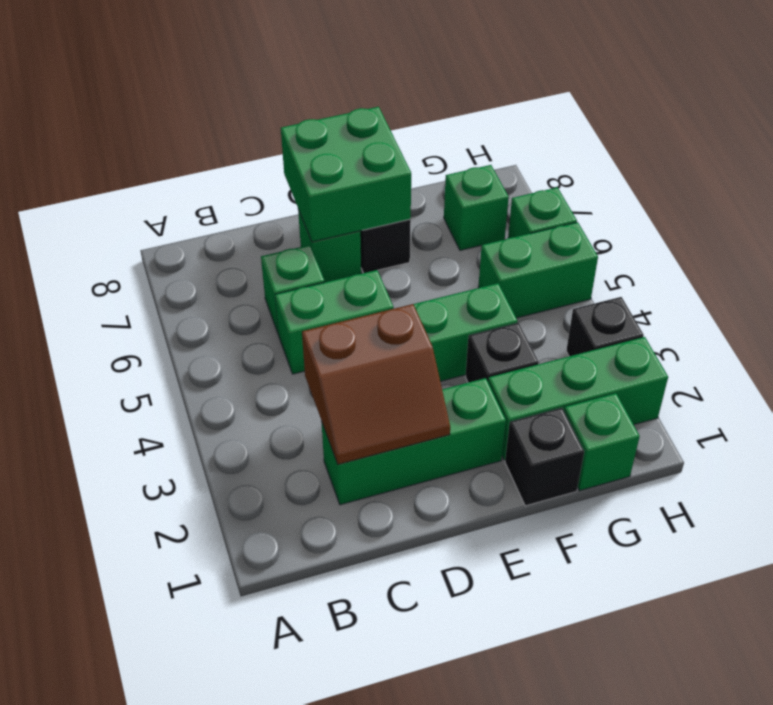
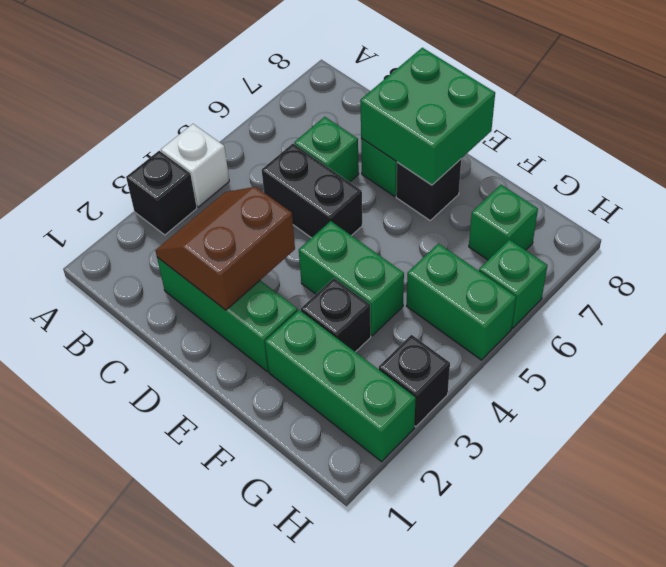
none -> white 1x1 brick [161,124,229,207]
brown 2x2 slope [302,304,450,464] -> brown 2x2 slope turned to [155,187,295,310]
green 1x2 brick [275,270,394,374] -> black 1x2 brick [262,144,362,238]
black 1x1 brick [505,408,584,506] -> black 1x1 brick moved to [126,151,197,235]
green 1x1 brick [564,393,640,491] -> none

